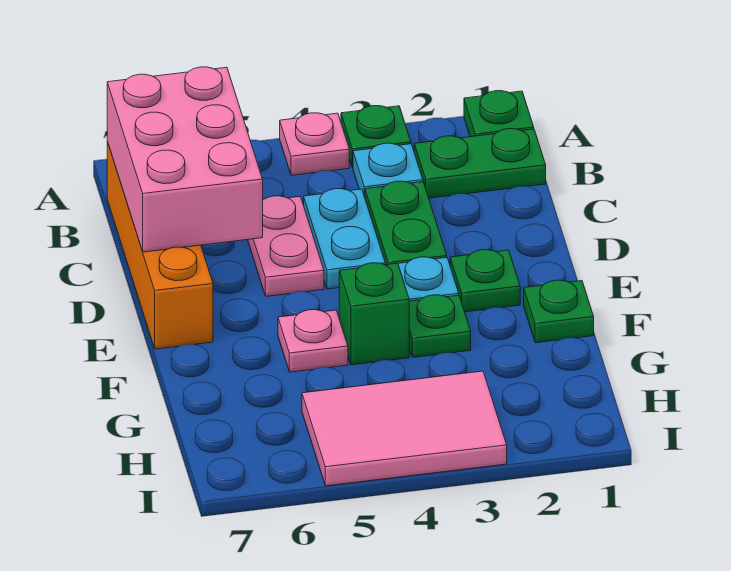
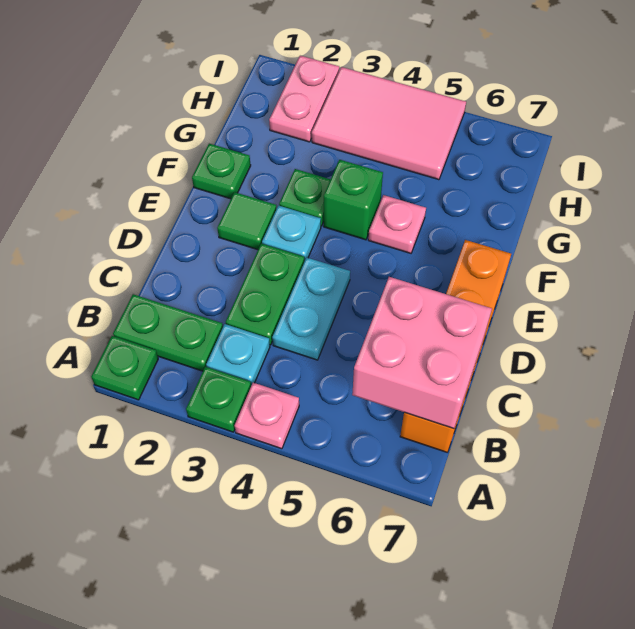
pink 2x3 brick [107,67,263,252] -> pink 2x2 brick [352,277,492,429]
pink 1x2 plate [248,196,324,296] -> pink 1x2 plate moved to [269,56,339,142]
green 1x1 plate [450,250,520,312] -> green 1x1 tile [217,192,276,250]

